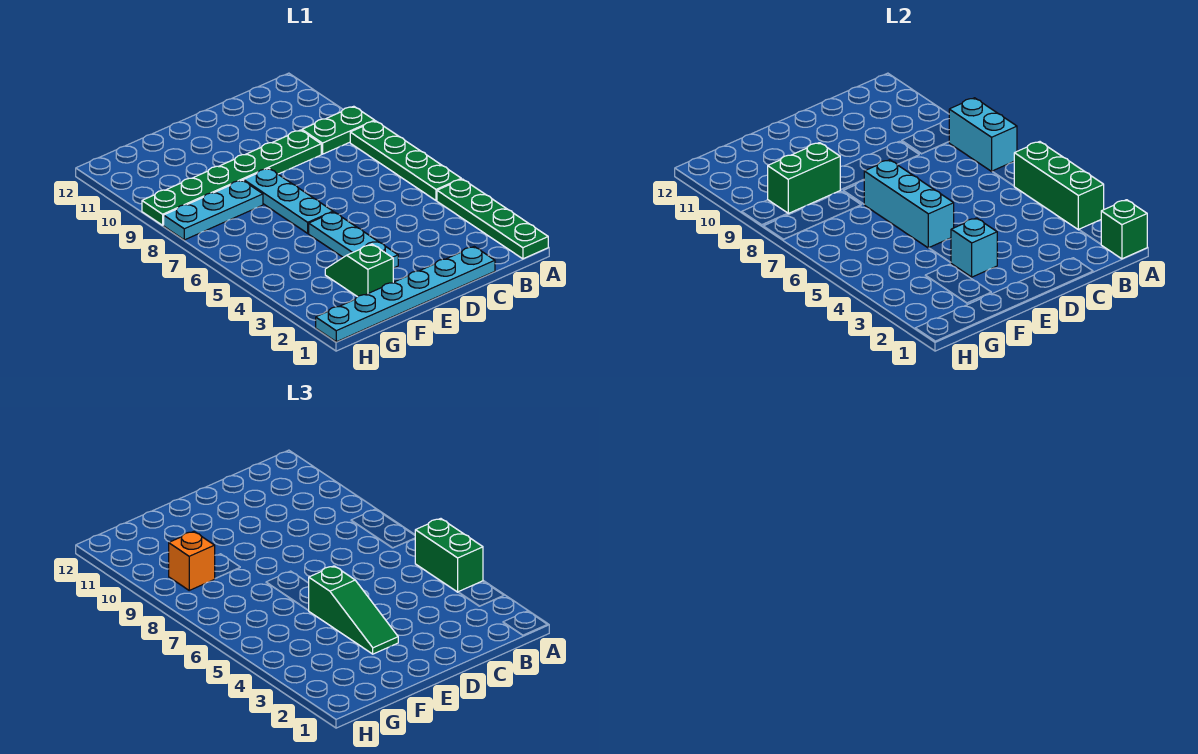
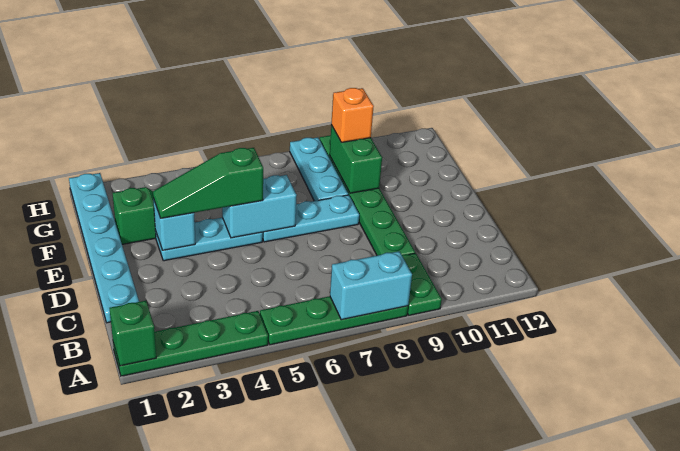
green 1x3 brick [1014,142,1104,230] -> none
green 1x2 brick [415,519,483,592] -> none
cyan 1x3 brick [864,160,954,248] -> cyan 1x2 brick [222,175,297,238]

